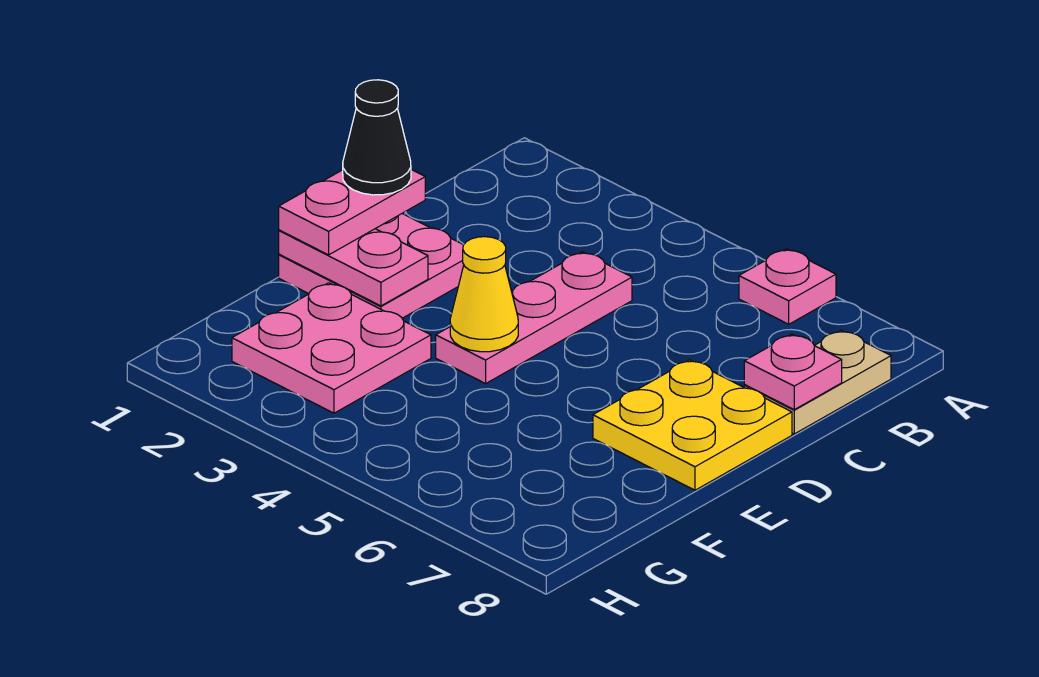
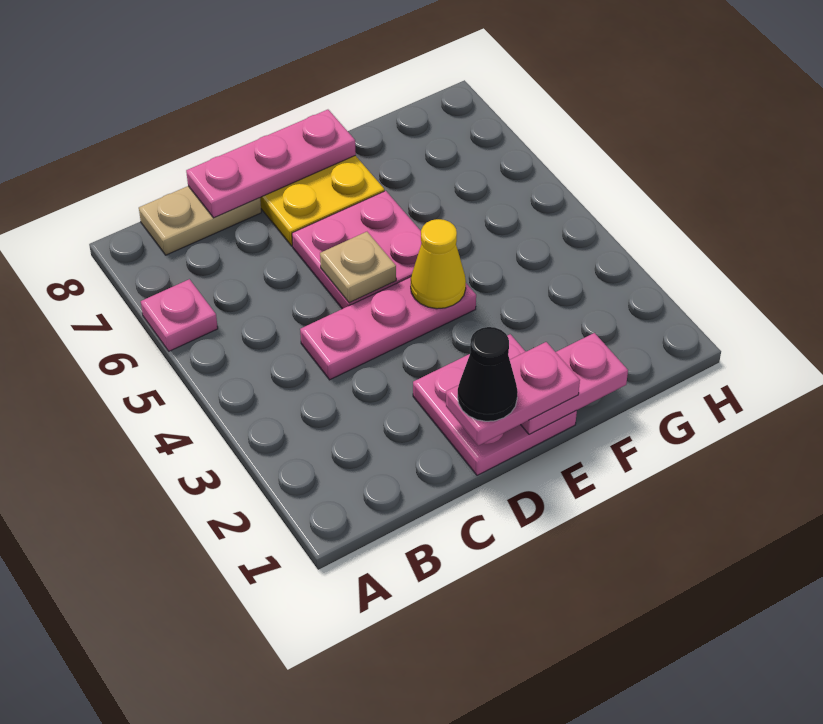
pink 1x1 plate [744,334,842,410] -> pink 1x3 plate [186,110,356,218]
none -> tan 1x1 plate [320,232,396,303]
pink 1x2 plate [279,229,428,306] -> pink 1x2 plate turned to [521,333,628,435]
pink 2x2 plate [232,283,431,413] -> pink 2x2 plate moved to [292,191,421,309]

